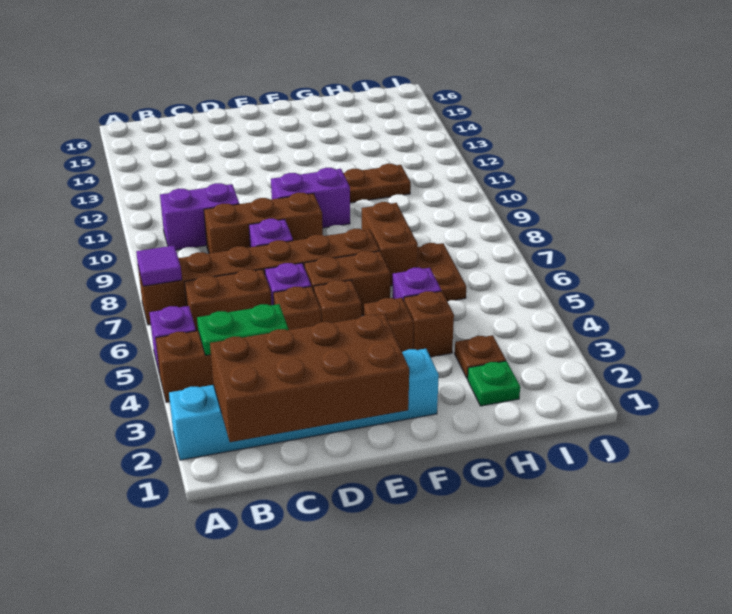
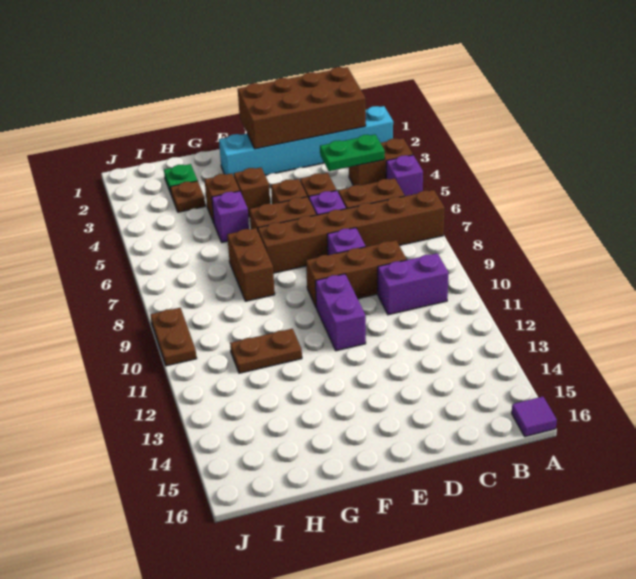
purple 1x1 tile [136,246,182,286] -> purple 1x1 tile moved to [512,397,557,437]
purple 1x2 brick [271,168,350,228] -> purple 1x2 brick turned to [316,274,366,351]
brown 1x2 plate [417,243,466,301] -> brown 1x2 plate moved to [150,308,197,366]

